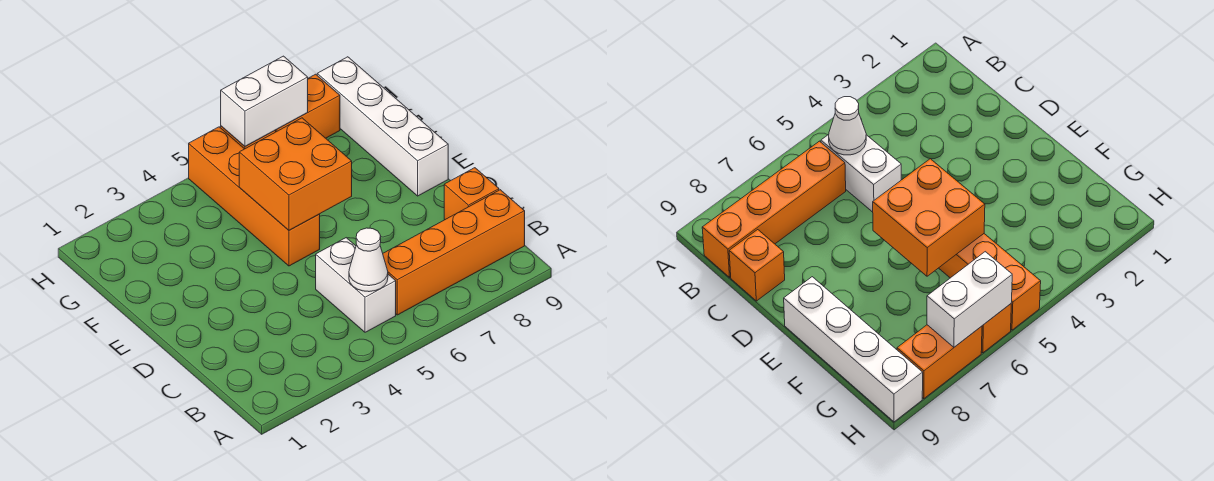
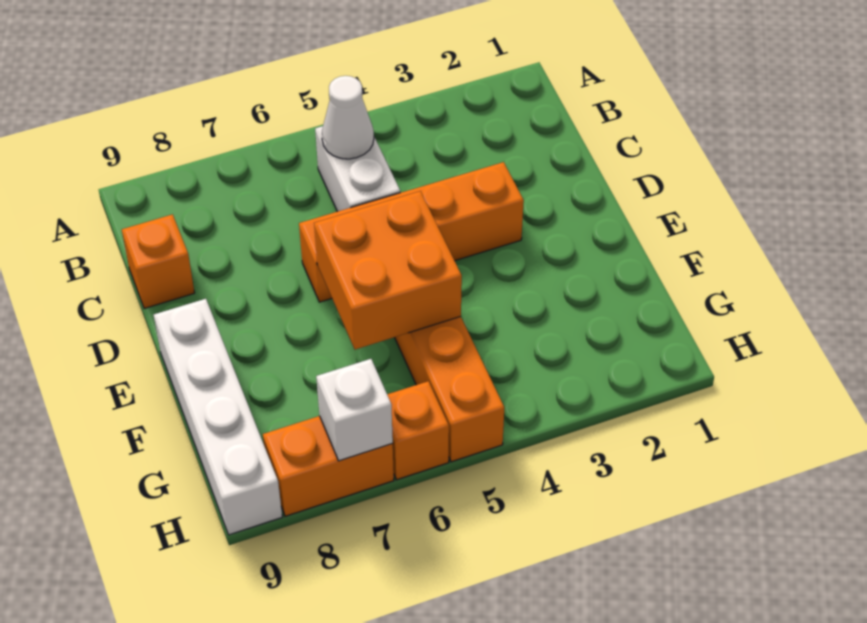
orange 1x4 brick [383,190,525,315] -> orange 1x4 brick moved to [299,162,524,302]
white 1x2 brick [221,56,308,146] -> white 1x1 brick [316,359,393,461]

